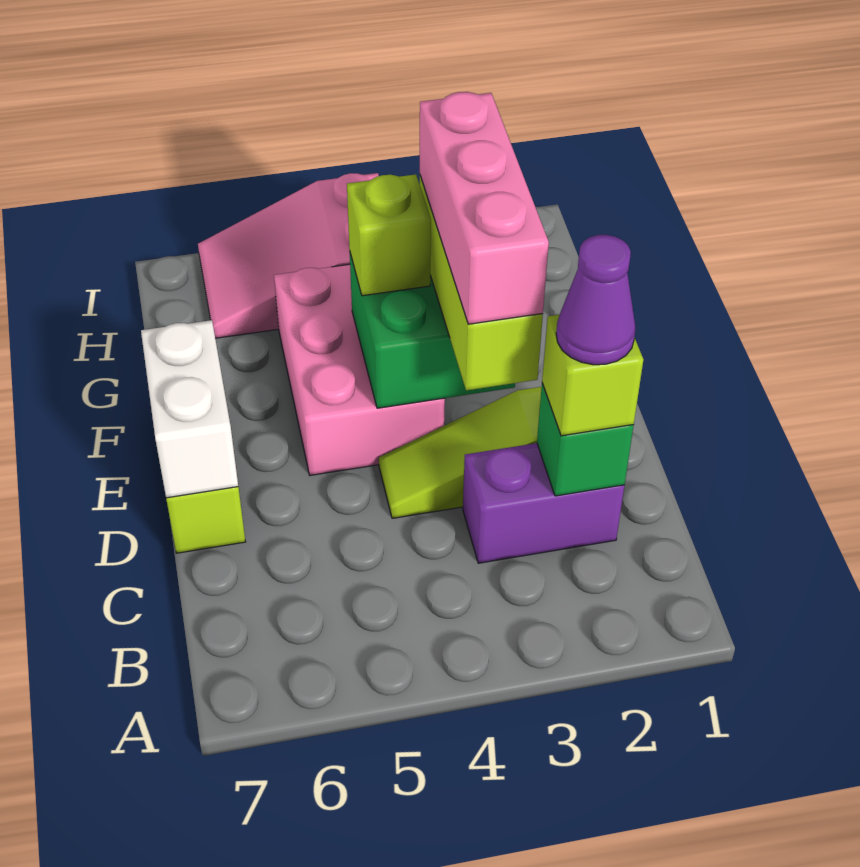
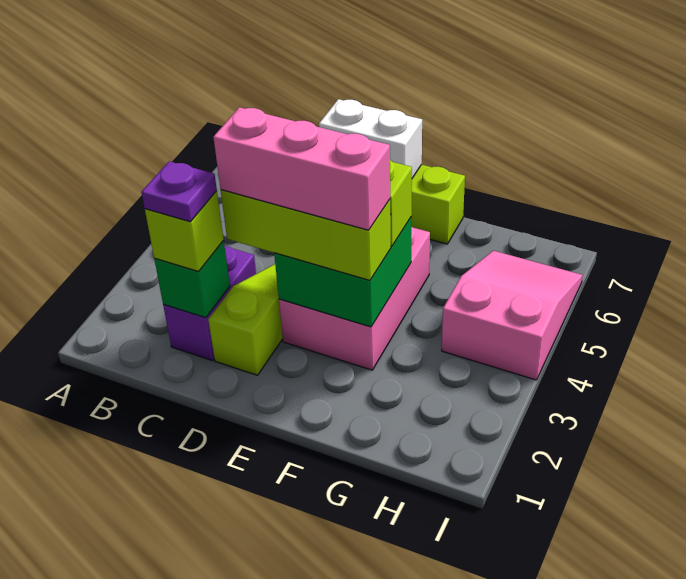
purple 1x1 cone [556,235,636,365] -> purple 1x1 plate [141,161,217,222]
pink 2x3 brick [274,264,445,475] -> pink 2x3 brick turned to [279,227,430,370]

